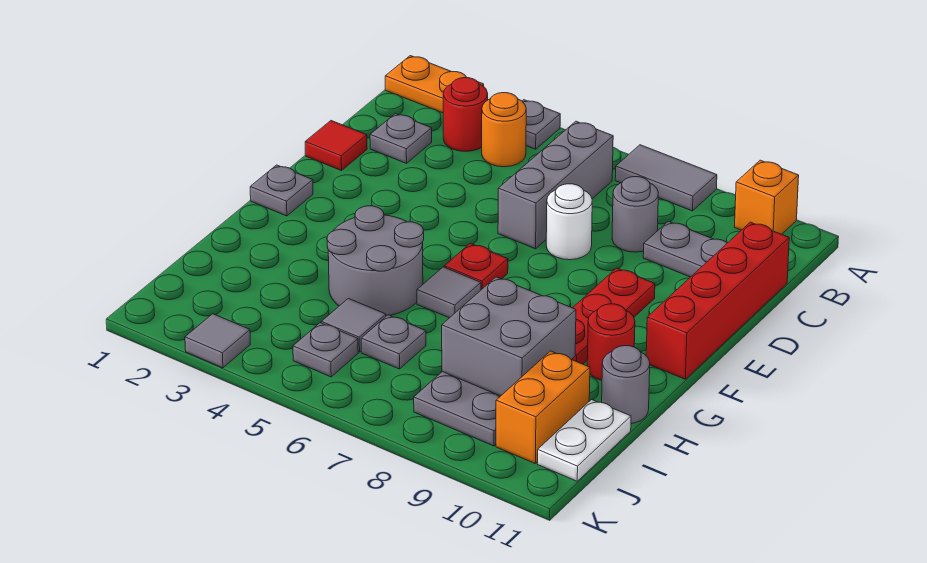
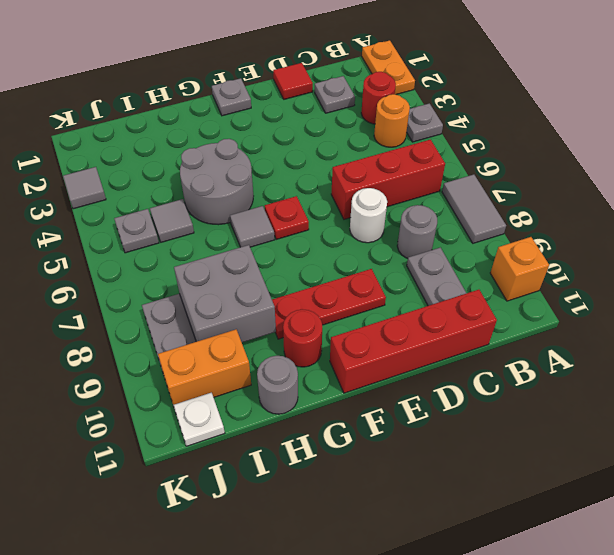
grey 1x3 brick [498,121,613,249] -> red 1x3 brick [331,140,445,219]
grey 1x1 plate [361,315,426,369] -> none
white 1x2 plate [537,400,631,481] -> white 1x1 plate [173,393,225,446]

